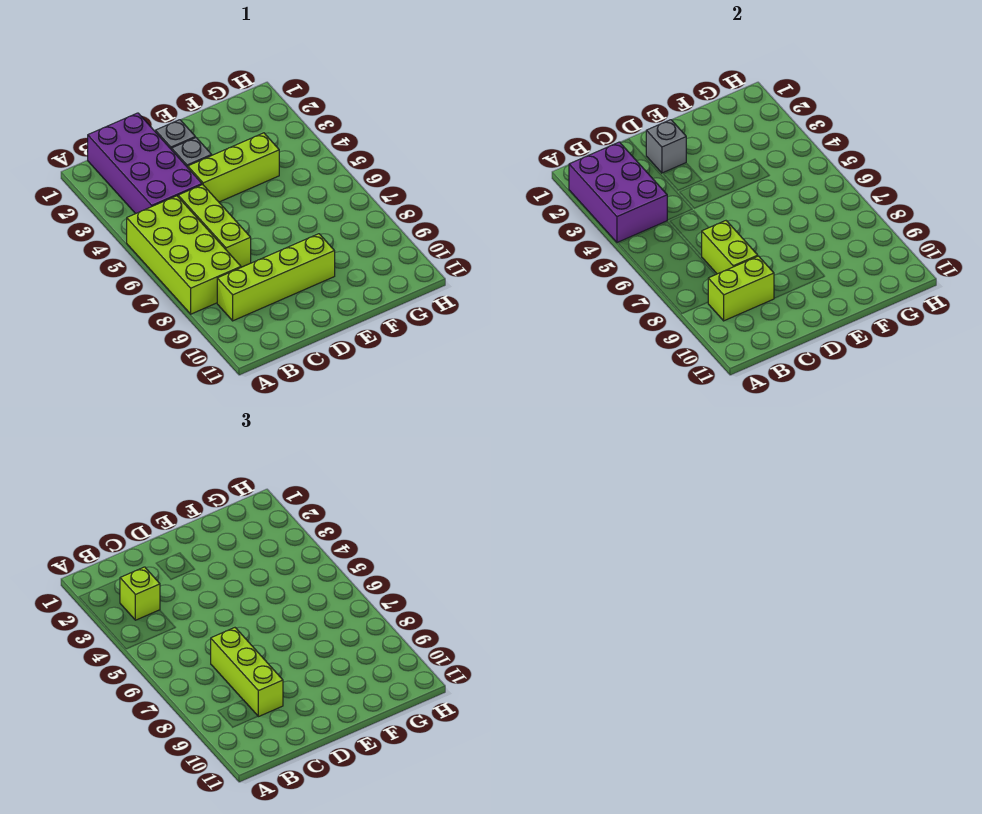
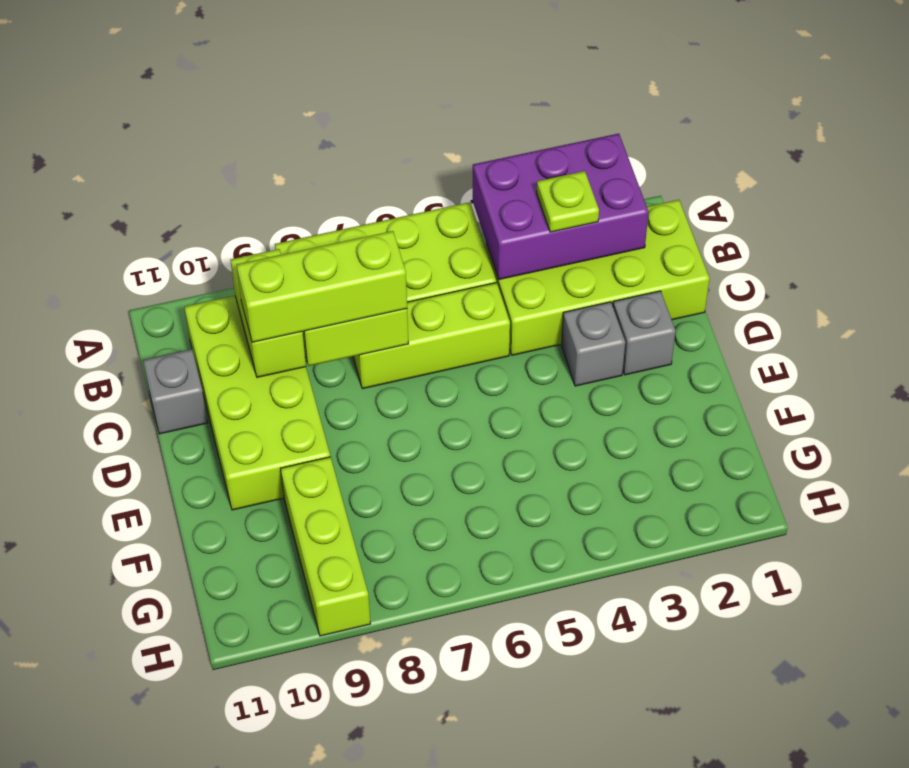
purple 2x4 brick [88,113,202,214] -> lime 2x4 brick [486,200,709,355]
lime 1x1 brick [120,567,160,620] -> lime 1x1 plate [537,171,599,232]
lime 1x4 brick [217,234,335,321] -> lime 2x4 brick [184,296,330,510]
grey 1x1 brick [646,120,686,173] -> grey 1x1 brick moved to [143,349,208,434]
lime 1x3 brick [188,133,279,202] -> lime 1x3 brick moved to [281,457,370,636]

